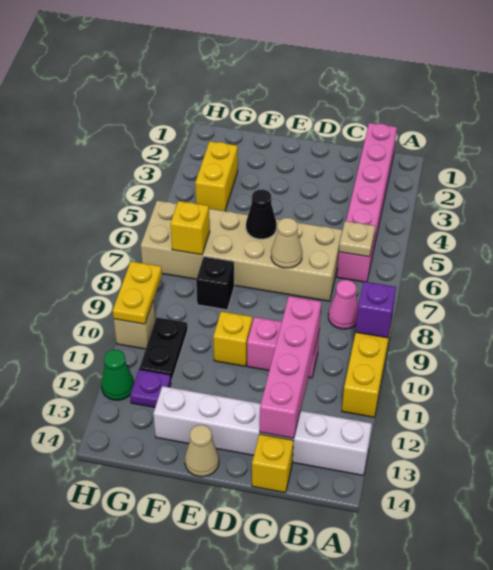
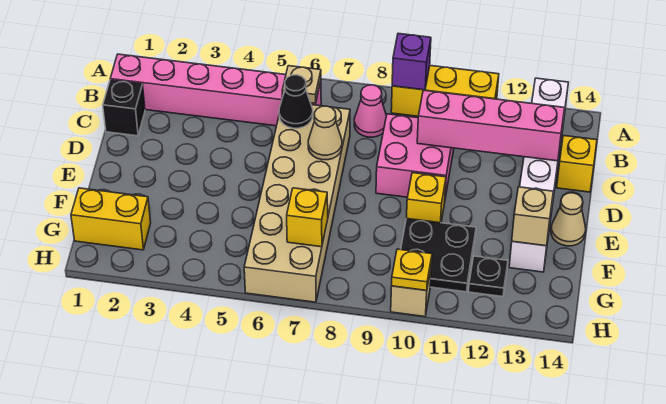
pink 1x2 brick [247,317,320,378] -> pink 2x2 brick [376,114,454,198]
black 1x1 cone [246,189,277,239] -> black 1x1 cone moved to [279,75,313,128]
black 1x1 brick [196,257,234,310] -> black 1x1 brick moved to [103,80,145,136]
none -> tan 1x1 brick [512,187,553,246]
yellow 1x2 brick [195,141,238,211] -> yellow 1x2 brick moved to [71,188,151,250]
black 1x2 plate [139,318,188,381] -> black 2x2 plate [401,218,476,292]
purple 1x1 plate [130,369,171,407] -> black 1x1 plate [469,256,508,297]
yellow 1x2 plate [113,261,162,324] -> yellow 1x1 plate [392,249,432,290]
green 1x1 cone [101,350,134,400] -> none

